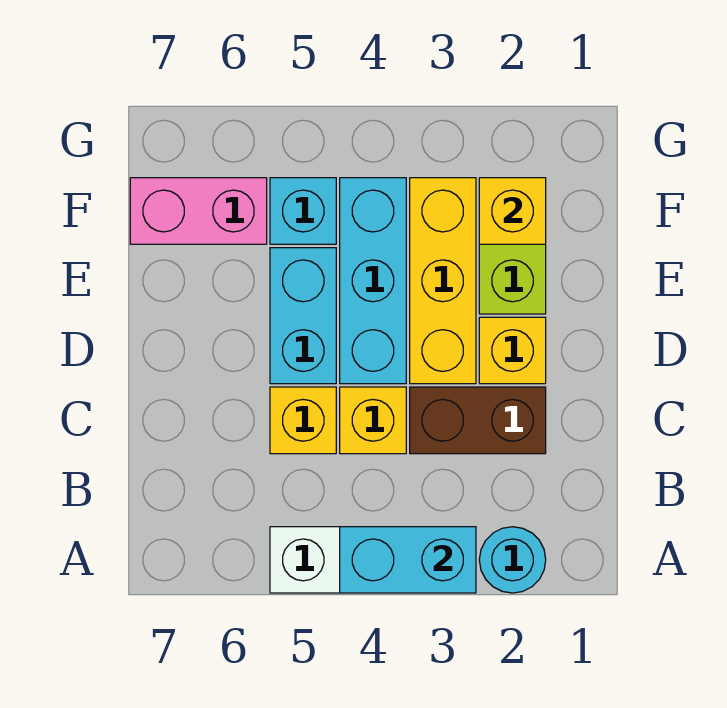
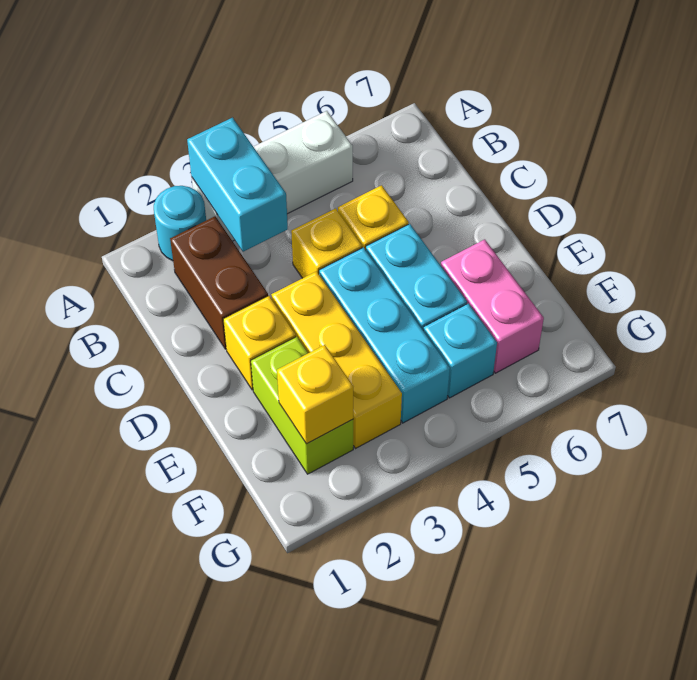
cyan 1x2 brick [340,527,476,593] -> cyan 1x2 brick turned to [187,118,288,252]
brown 1x2 brick [410,387,546,454] -> brown 1x2 brick turned to [170,216,268,349]
pink 1x2 brick [130,178,267,244] -> pink 1x2 brick turned to [441,239,544,373]

